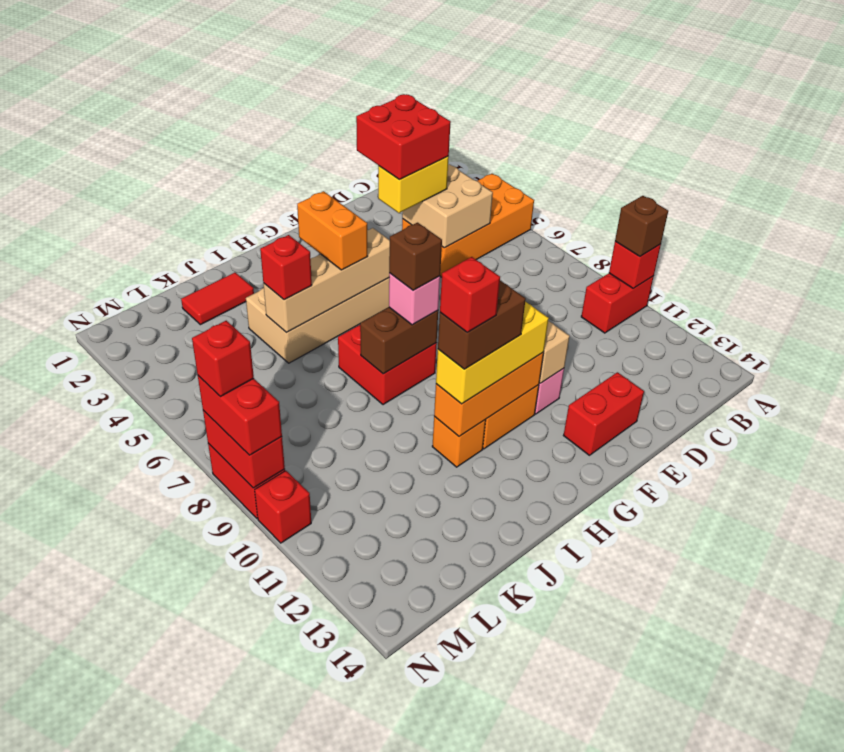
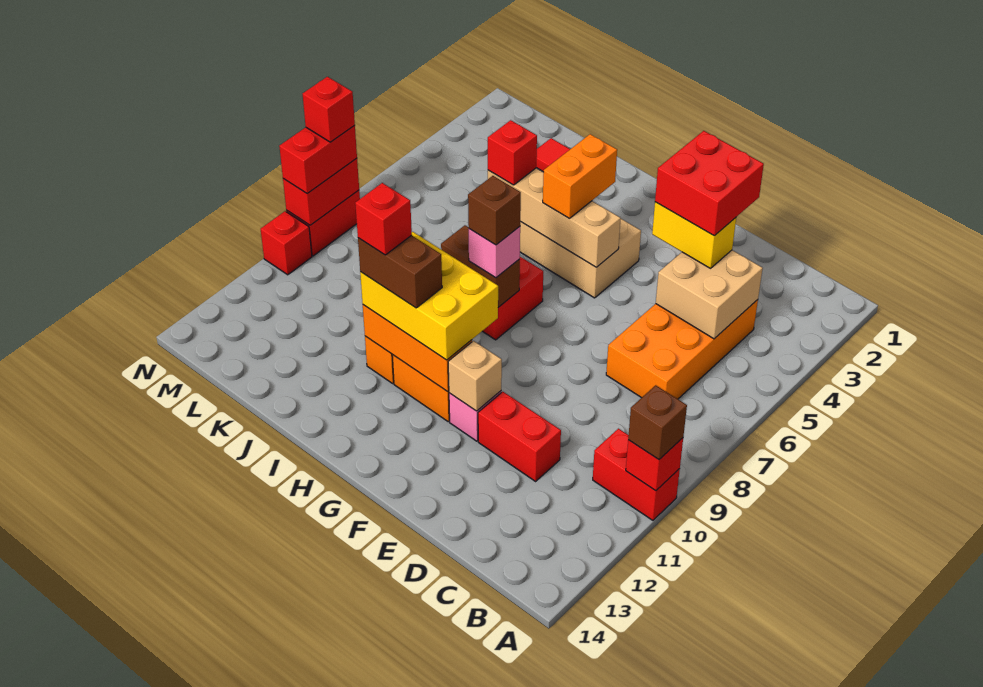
orange 2x4 brick [402,174,534,277] -> orange 2x4 brick turned to [606,300,758,399]
red 1x2 brick [564,372,644,455] -> red 1x2 brick moved to [478,392,561,481]
yellow 1x3 brick [436,301,549,404] -> yellow 2x3 brick [360,232,498,360]

